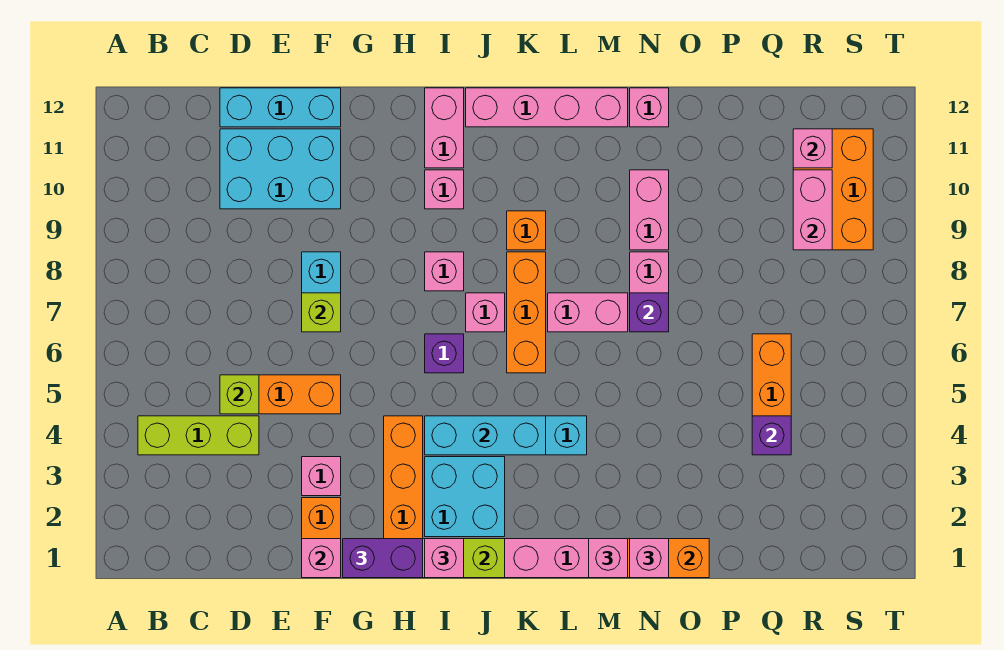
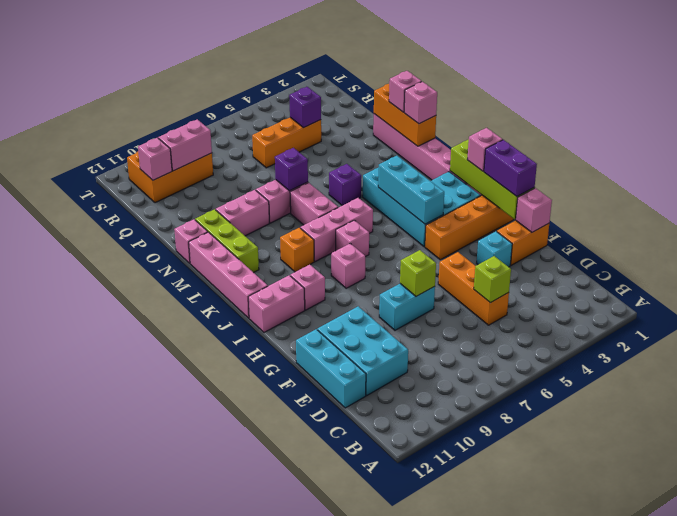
lime 1x3 brick [138,416,259,455] -> lime 1x3 brick moved to [195,209,259,273]
pink 1x1 brick [302,457,341,496] -> cyan 1x1 brick [477,231,512,267]
purple 1x1 brick [425,334,464,373] -> purple 1x1 brick moved to [329,164,361,206]
orange 1x3 brick [507,252,546,373] -> pink 1x3 brick [300,198,373,262]

